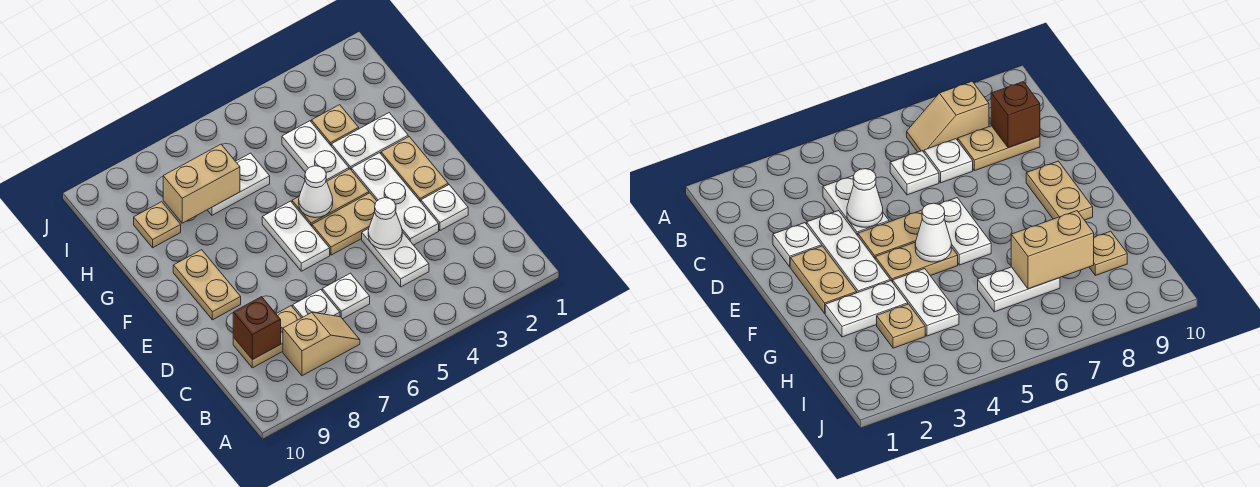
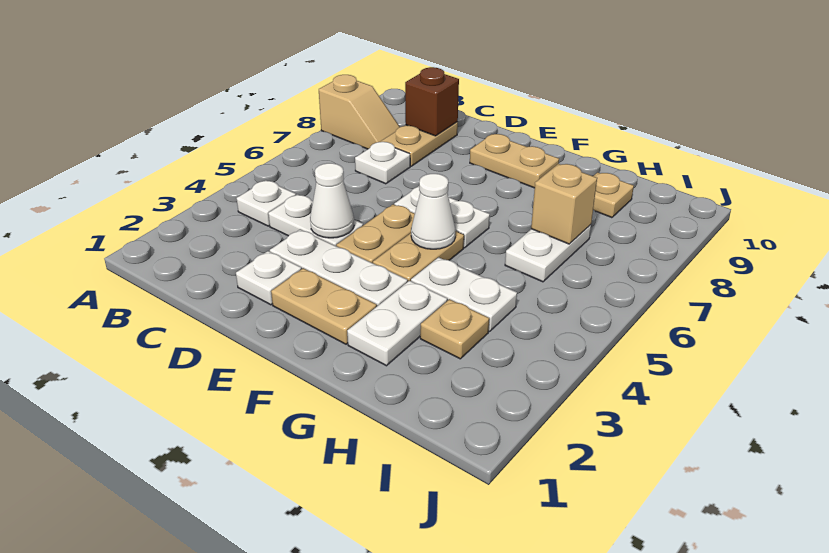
tan 1x2 slope [283,312,360,376] -> tan 1x2 slope turned to [319,75,400,149]
white 1x1 plate [322,273,370,319] -> white 1x1 plate moved to [237,180,296,226]
tan 1x2 brick [163,144,240,223] -> tan 1x1 brick [531,164,597,244]

